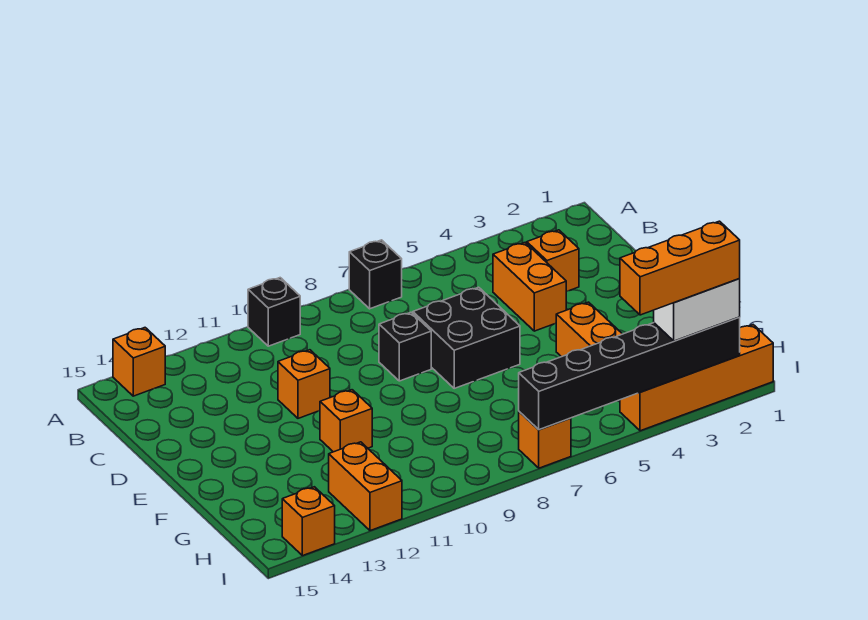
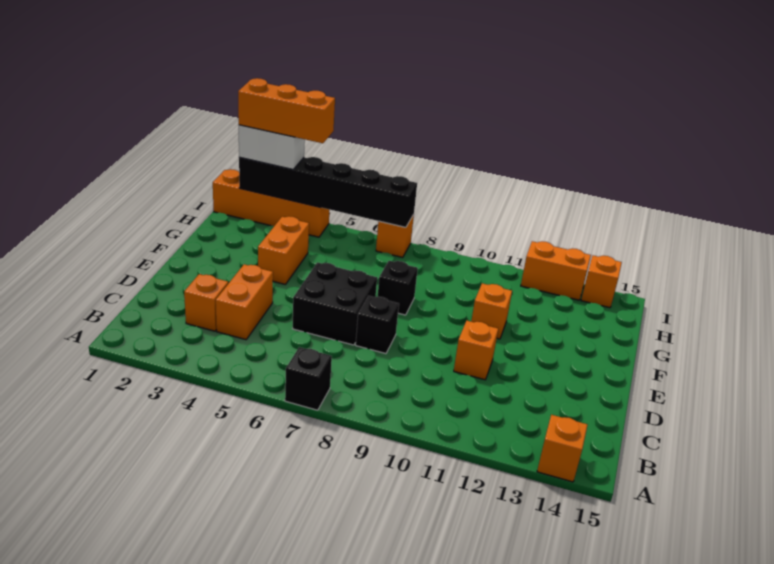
black 1x1 brick [248,278,300,346] -> black 1x1 brick moved to [378,261,418,315]
orange 1x2 brick [329,442,402,531] -> orange 1x2 brick turned to [521,241,591,300]

